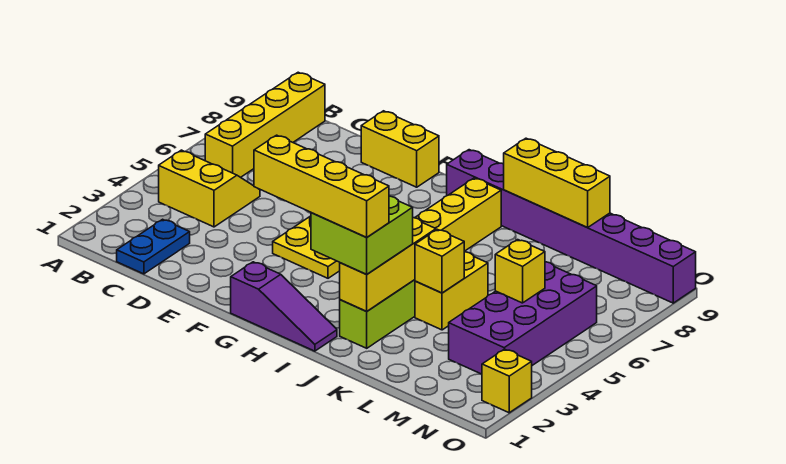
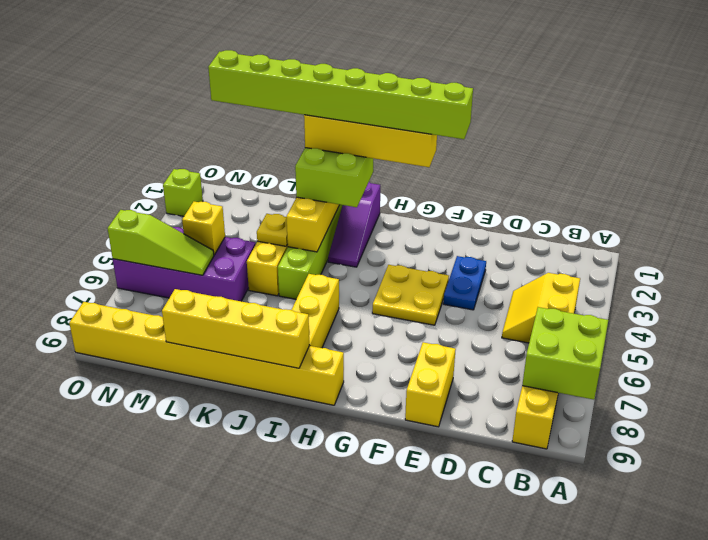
none -> lime 2x2 brick [522,307,608,400]
yellow 2x2 slope [159,150,260,227] -> yellow 2x2 slope turned to [502,273,580,343]
blue 1x2 plate [117,219,190,274] -> blue 1x2 plate moved to [443,256,486,310]
yellow 1x2 brick [361,111,439,187] -> yellow 1x2 brick turned to [405,342,456,427]
none -> lime 1x8 brick [208,50,473,139]
purple 1x3 slope [231,262,337,351] -> purple 1x3 slope turned to [328,182,380,267]
purple 1x8 brick [447,150,696,303] -> yellow 1x8 brick [69,302,344,405]
yellow 1x3 brick [504,138,610,228] -> yellow 1x4 brick [162,289,309,368]
yellow 1x1 brick [415,229,464,293] -> yellow 1x1 plate [257,214,288,246]
purple 2x4 brick [449,262,597,374] -> purple 2x4 brick turned to [113,227,256,301]
none -> lime 1x3 slope [107,210,214,275]
yellow 1x1 brick [482,349,532,413] -> lime 1x1 brick [163,169,203,216]

